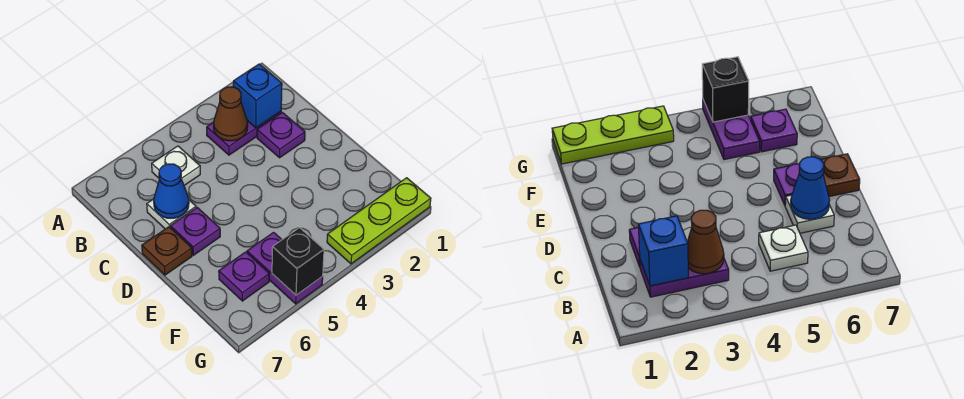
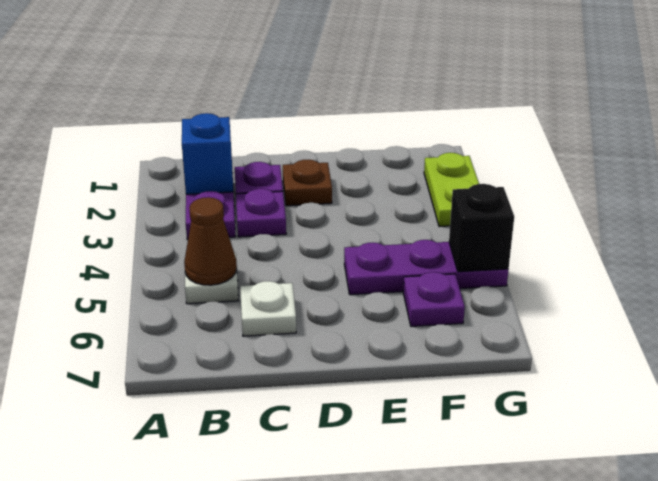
brown 1x1 cone [214,87,248,141] -> brown 1x1 cone moved to [184,197,237,285]
blue 1x1 cone [154,164,189,218] -> none
purple 1x1 plate [170,208,220,255] -> purple 1x1 plate moved to [236,189,286,237]
brown 1x1 plate [142,227,192,275] -> brown 1x1 plate moved to [283,160,332,206]
purple 1x2 plate [247,232,323,304] -> purple 1x3 plate [344,240,509,295]
lime 1x3 plate [327,178,431,264] -> lime 1x2 plate [424,153,479,227]

